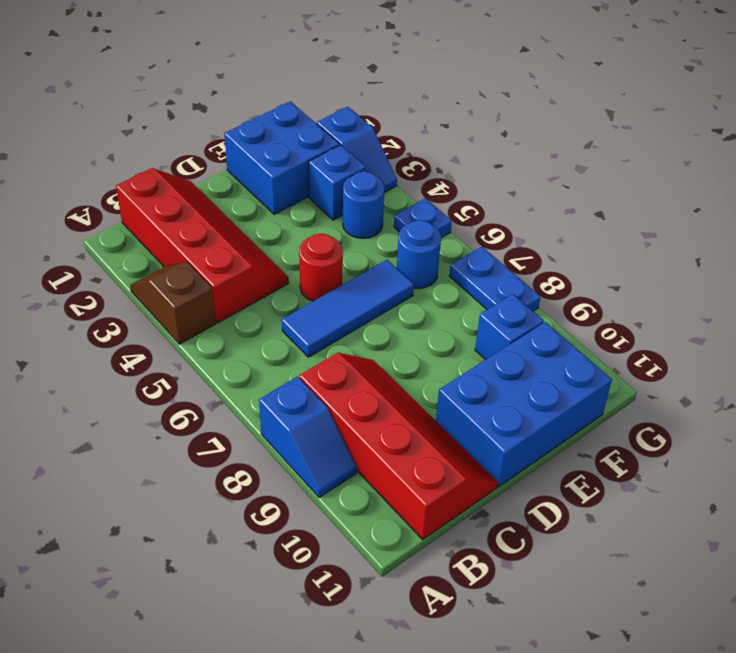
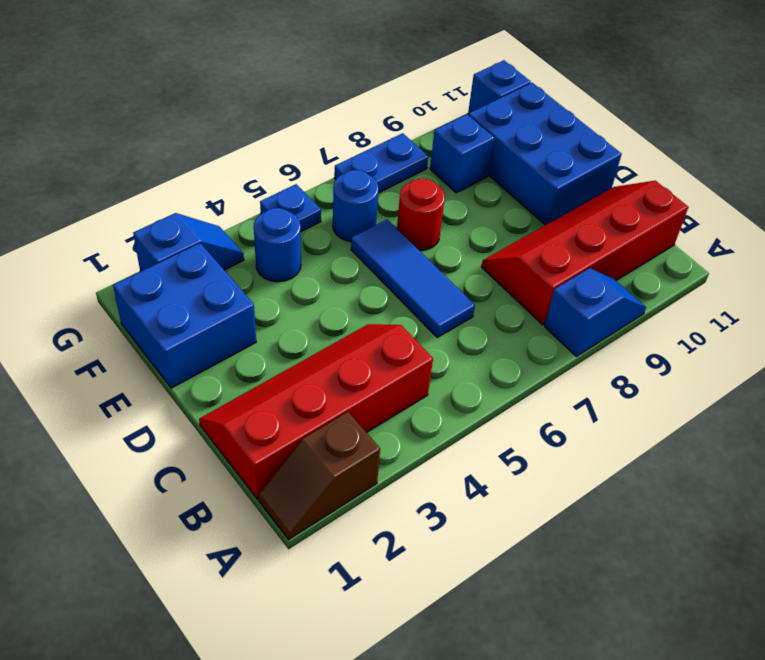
brown 1x2 slope [130,262,216,344] -> brown 1x2 slope moved to [258,412,380,539]
red 1x1 round brick [299,234,343,301] -> red 1x1 round brick moved to [397,178,445,251]
blue 1x1 brick [309,145,366,220] -> blue 1x1 brick moved to [468,60,531,114]

